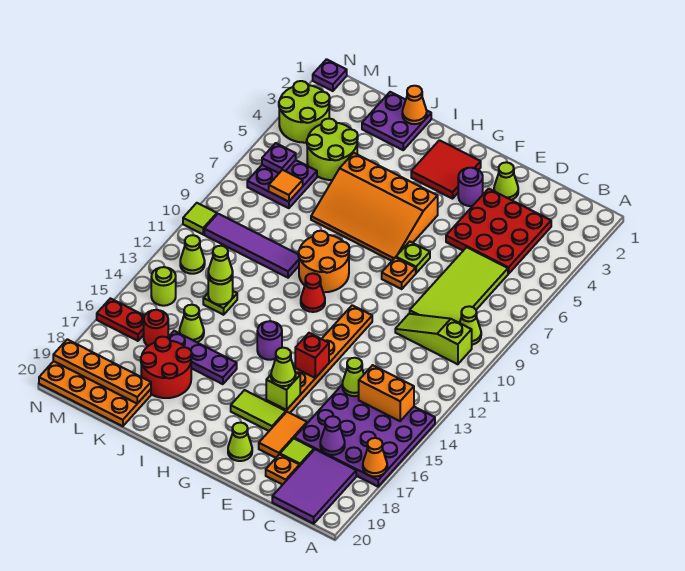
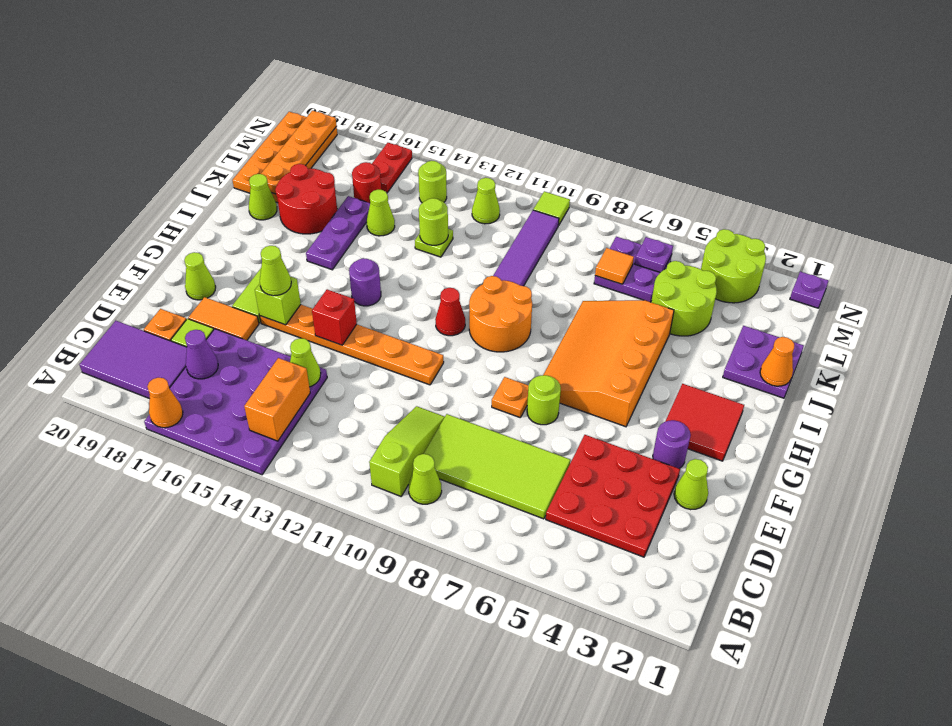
lime 1x1 plate [396,242,430,273] -> lime 1x1 round brick [527,375,561,425]
lime 1x1 cone [208,246,233,284] -> lime 1x1 cone moved to [249,174,277,220]

